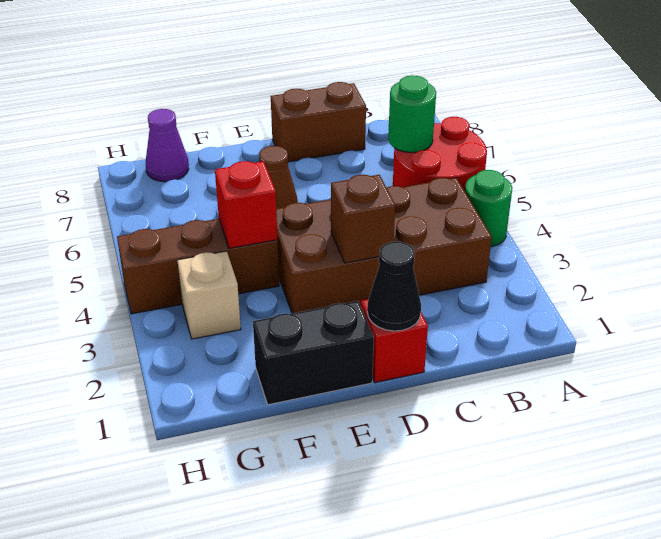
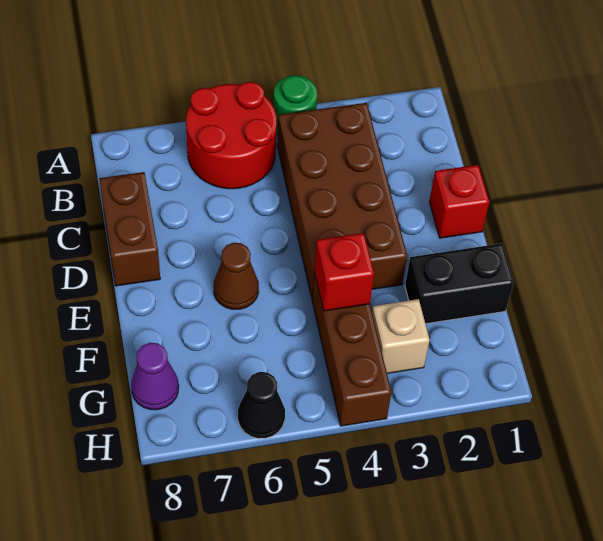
green 1x1 round brick [388,75,436,152] -> none
black 1x1 cone [367,242,421,331] -> black 1x1 cone moved to [238,372,285,439]
brown 1x1 brick [331,175,395,263] -> none
black 1x2 brick [253,301,374,405] -> black 1x2 brick turned to [405,243,514,324]

